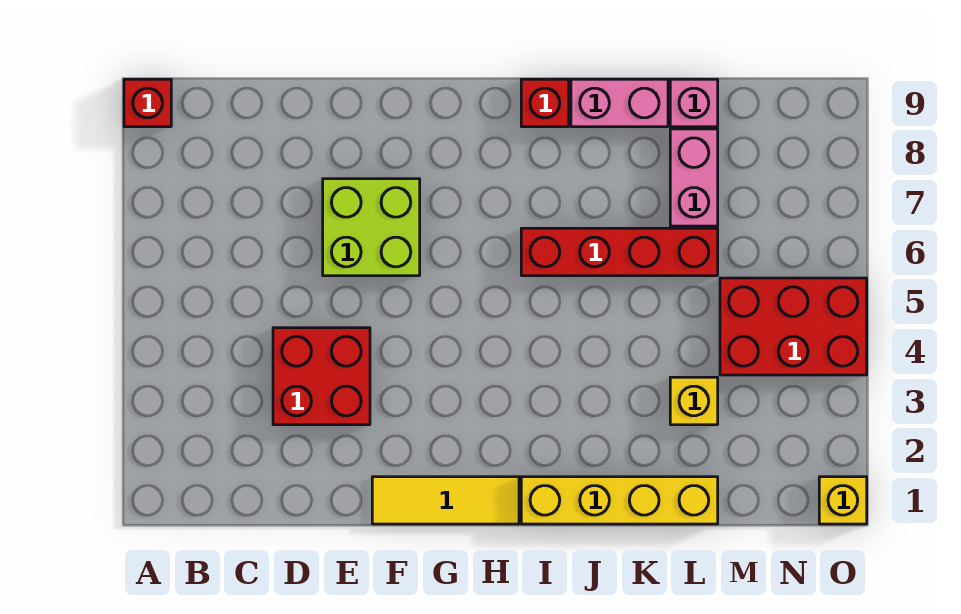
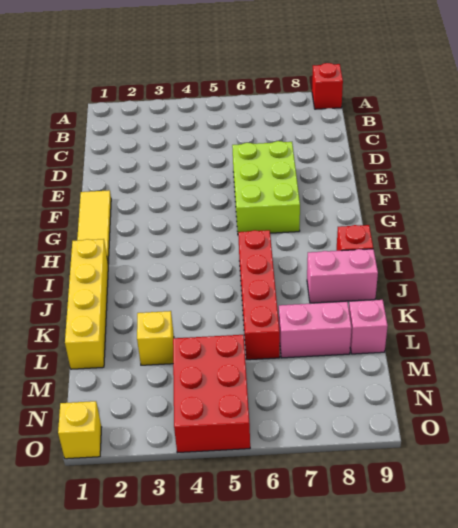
red 2x2 brick [273,328,370,425] -> none
lime 2x2 brick [323,179,420,276] -> lime 2x3 brick [232,141,300,233]
pink 1x2 brick [571,79,668,127] -> pink 1x2 brick turned to [307,249,378,303]

